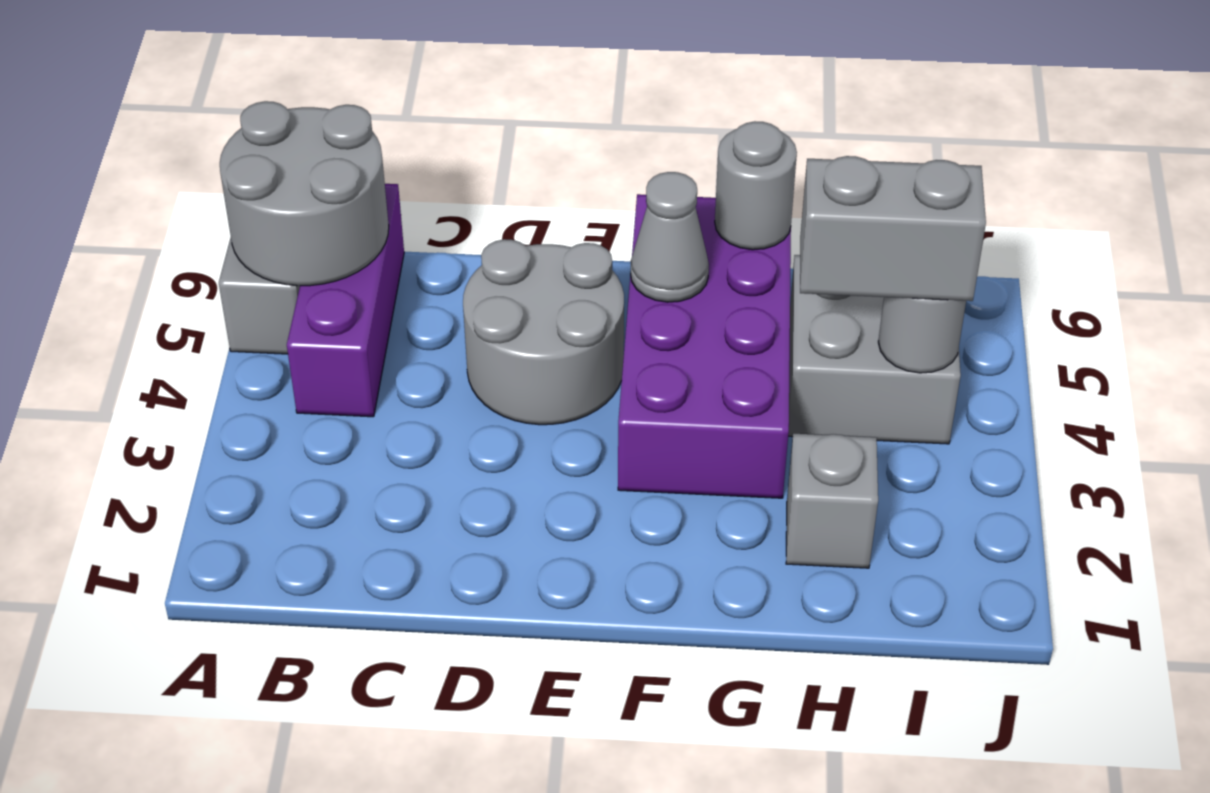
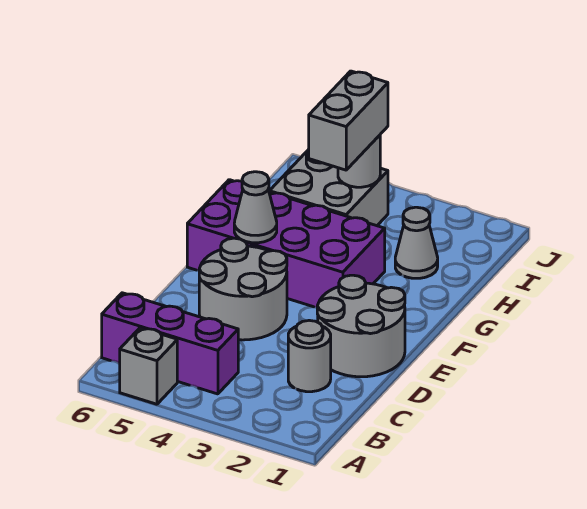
grey 2x2 round brick [220,101,389,286] -> grey 2x2 round brick moved to [317,275,405,377]
grey 1x1 round brick [715,121,797,250] -> grey 1x1 round brick moved to [288,320,331,392]
grey 1x1 brick [786,434,878,568] -> grey 1x1 cone [395,207,438,278]

